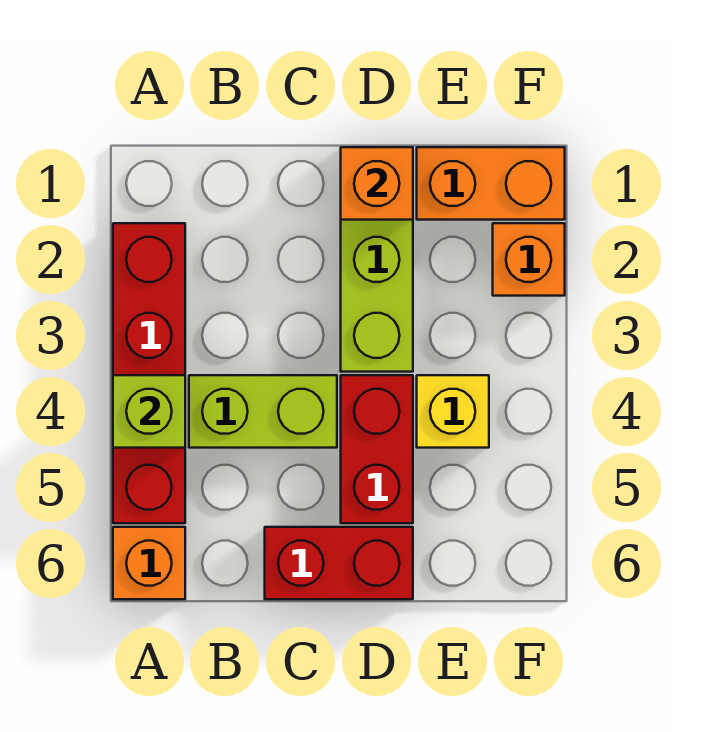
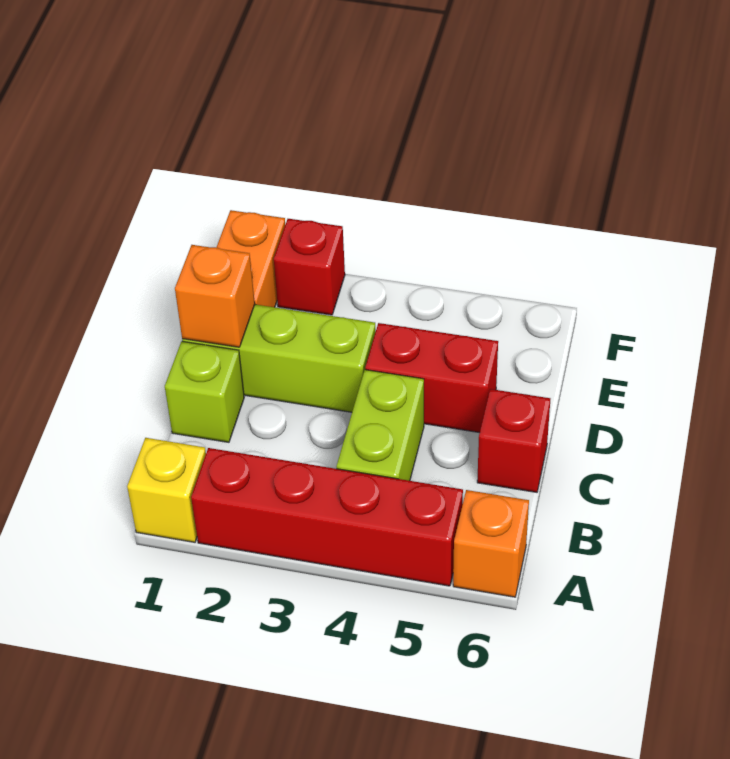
lime 1x1 brick [113,375,185,448] -> lime 1x1 brick moved to [165,341,244,442]
red 1x2 brick [265,527,413,599] -> red 1x1 brick [477,389,550,492]
yellow 1x1 brick [417,375,489,448] -> yellow 1x1 brick moved to [127,438,206,542]
orange 1x1 brick [493,223,565,296] -> red 1x1 brick [274,219,345,315]

